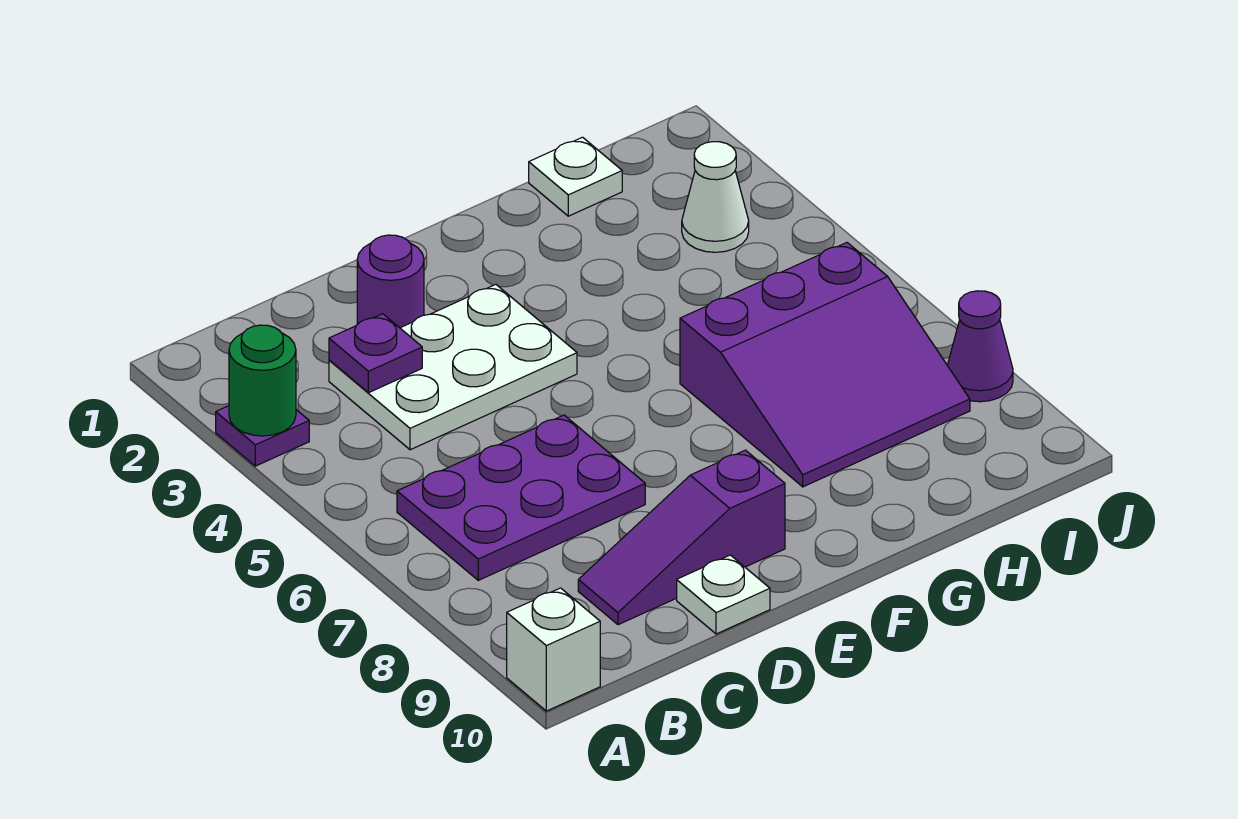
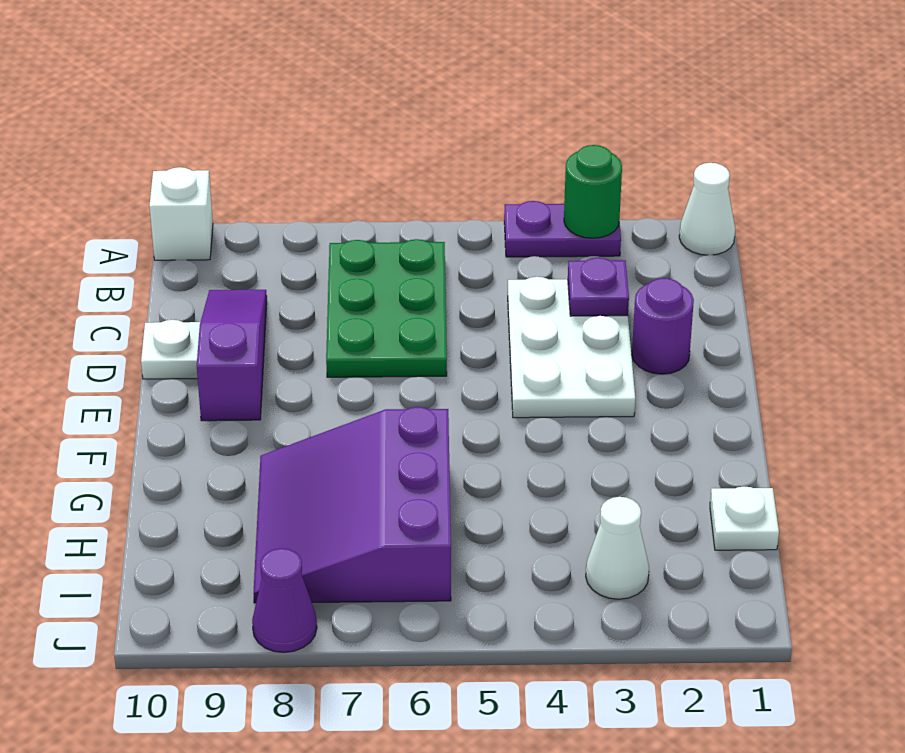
none -> white 1x1 cone [679,163,735,255]
purple 1x1 plate [216,406,309,466] -> purple 1x2 plate [504,201,621,257]
purple 2x3 plate [397,415,645,580] -> green 2x3 plate [326,239,447,377]

